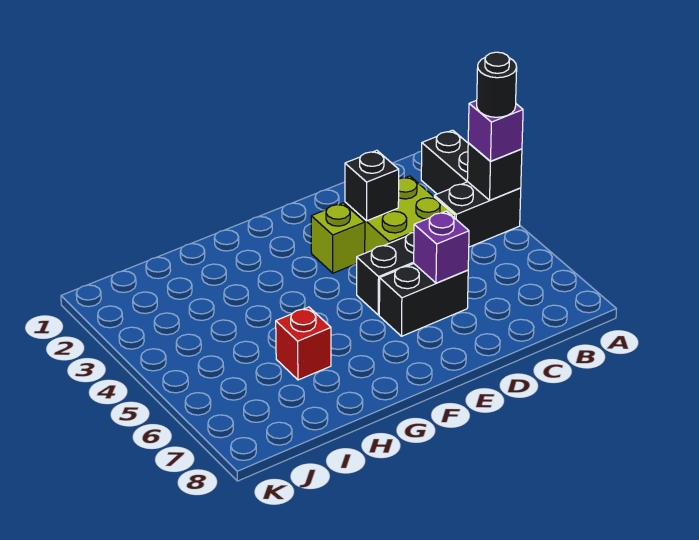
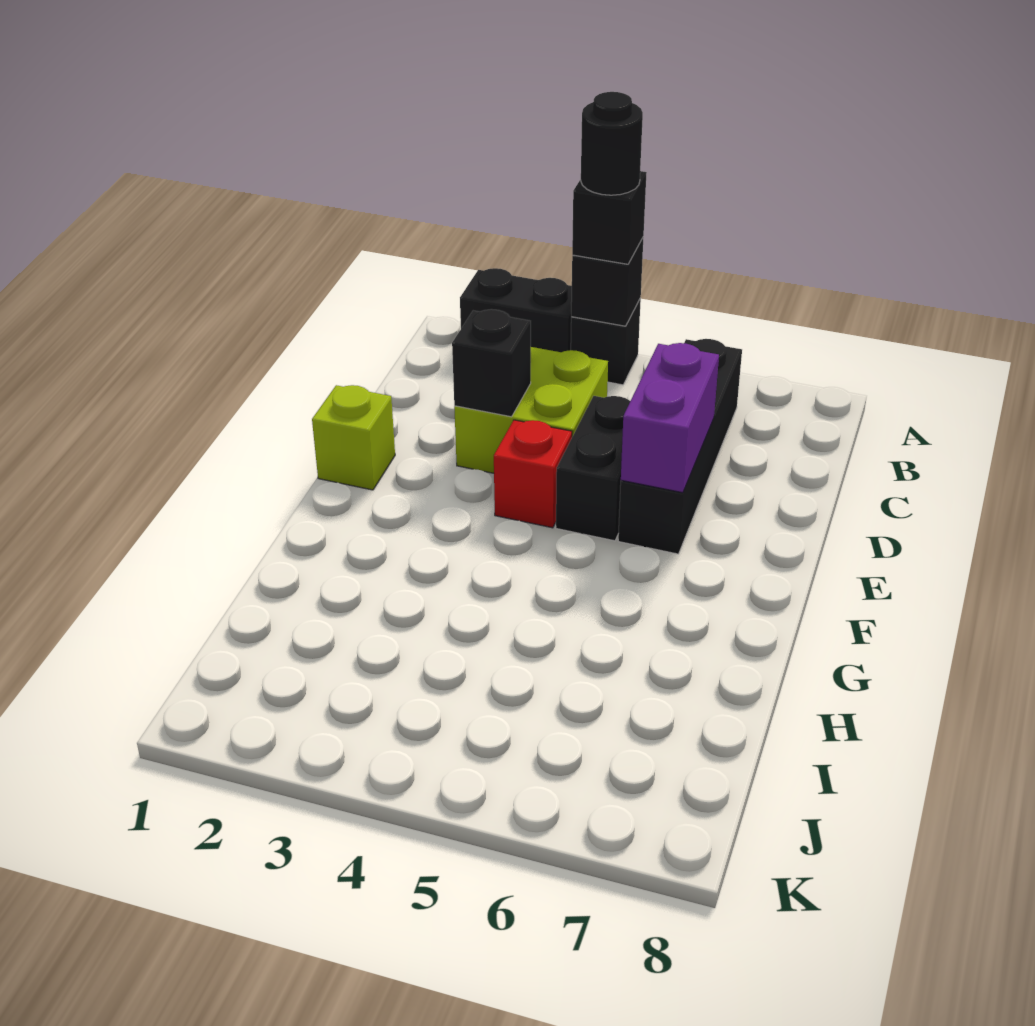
black 1x2 brick [434,182,521,247] -> black 1x1 brick [571,298,641,385]
purple 1x1 brick [468,100,523,161] -> black 1x1 brick [572,171,647,264]
black 1x2 brick [379,264,468,336] -> black 1x4 brick [618,339,742,554]
purple 1x1 brick [414,211,469,283] -> purple 1x2 brick [621,343,719,493]
lime 1x1 brick [311,203,365,273] -> lime 1x1 brick moved to [312,385,395,490]
red 1x1 brick [276,307,331,380] -> red 1x1 brick moved to [494,420,572,528]

